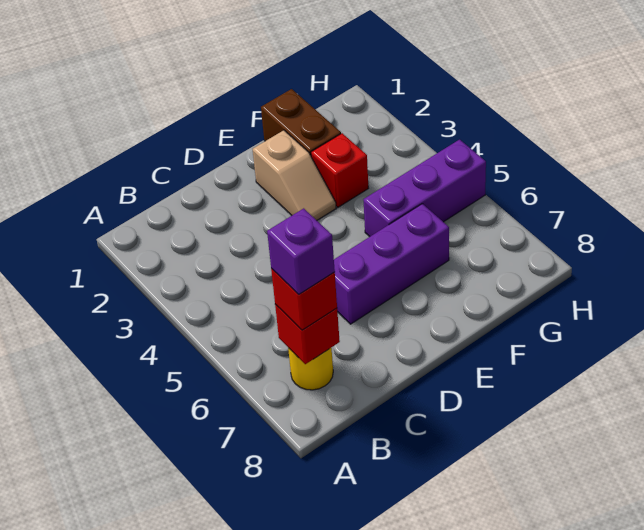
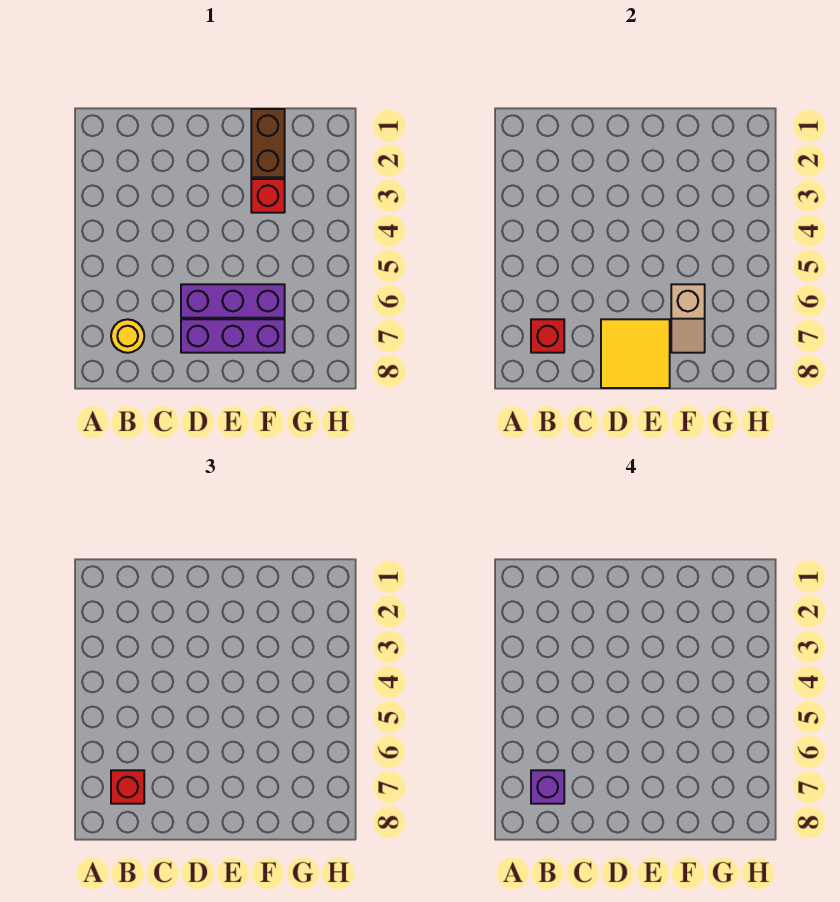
none -> yellow 2x2 tile [601,319,670,388]
tan 1x2 slope [253,130,336,220] -> tan 1x2 slope moved to [671,284,705,353]
purple 1x3 brick [363,140,486,237] -> purple 1x3 brick moved to [181,319,285,353]

